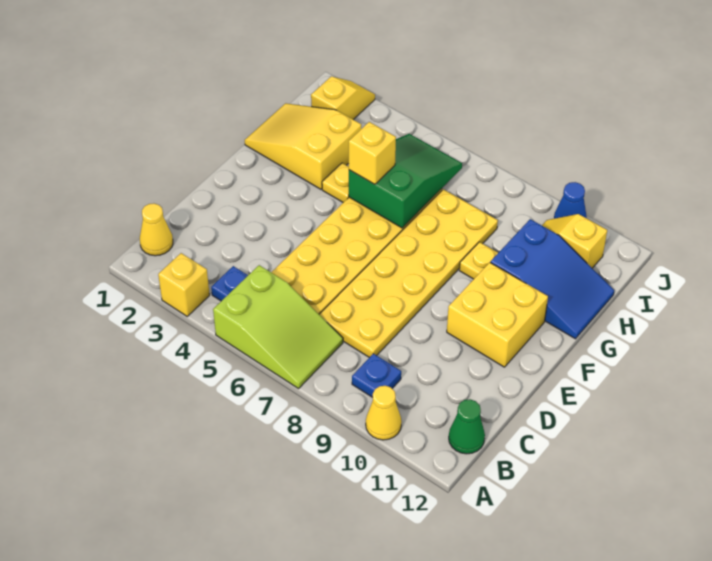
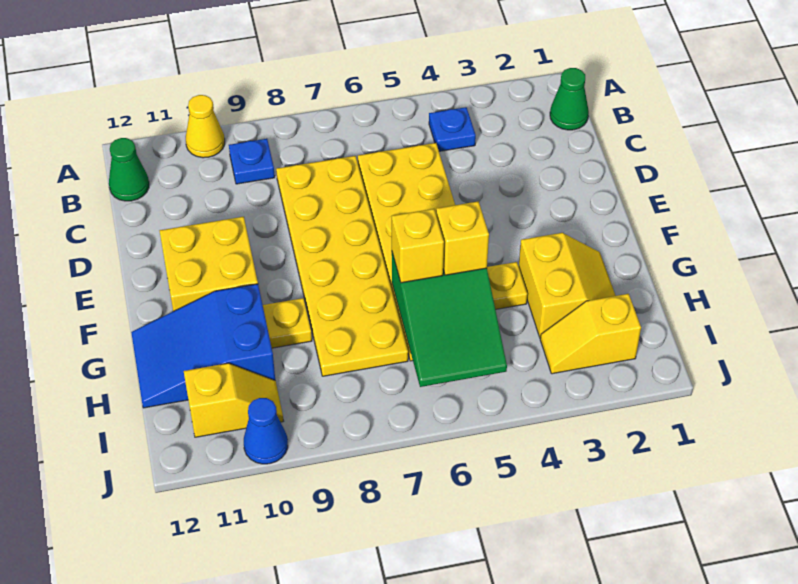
yellow 1x1 brick [158,253,210,316] -> yellow 1x1 brick moved to [392,209,444,283]
lime 2x3 slope [213,265,343,389] -> none
yellow 1x1 cone [140,203,173,256] -> green 1x1 cone [550,68,589,130]
yellow 2x3 slope [245,103,361,189] -> yellow 2x2 slope [519,233,616,338]
yellow 1x2 slope [311,77,375,120] -> yellow 1x2 slope turned to [540,294,641,374]

